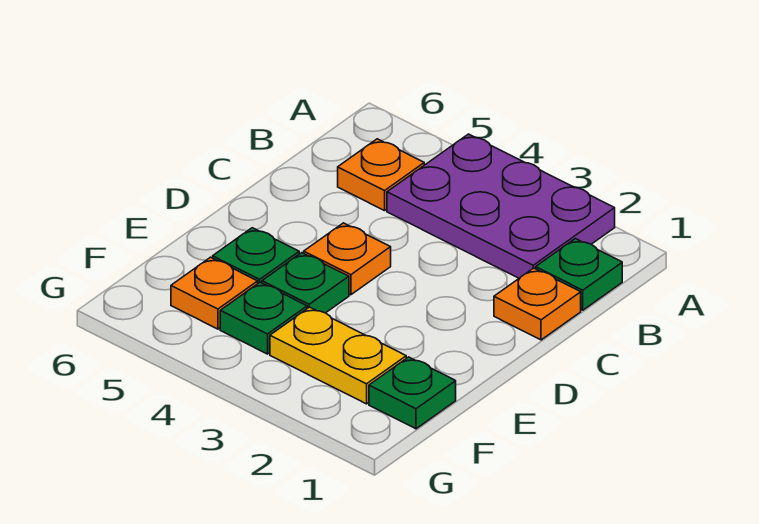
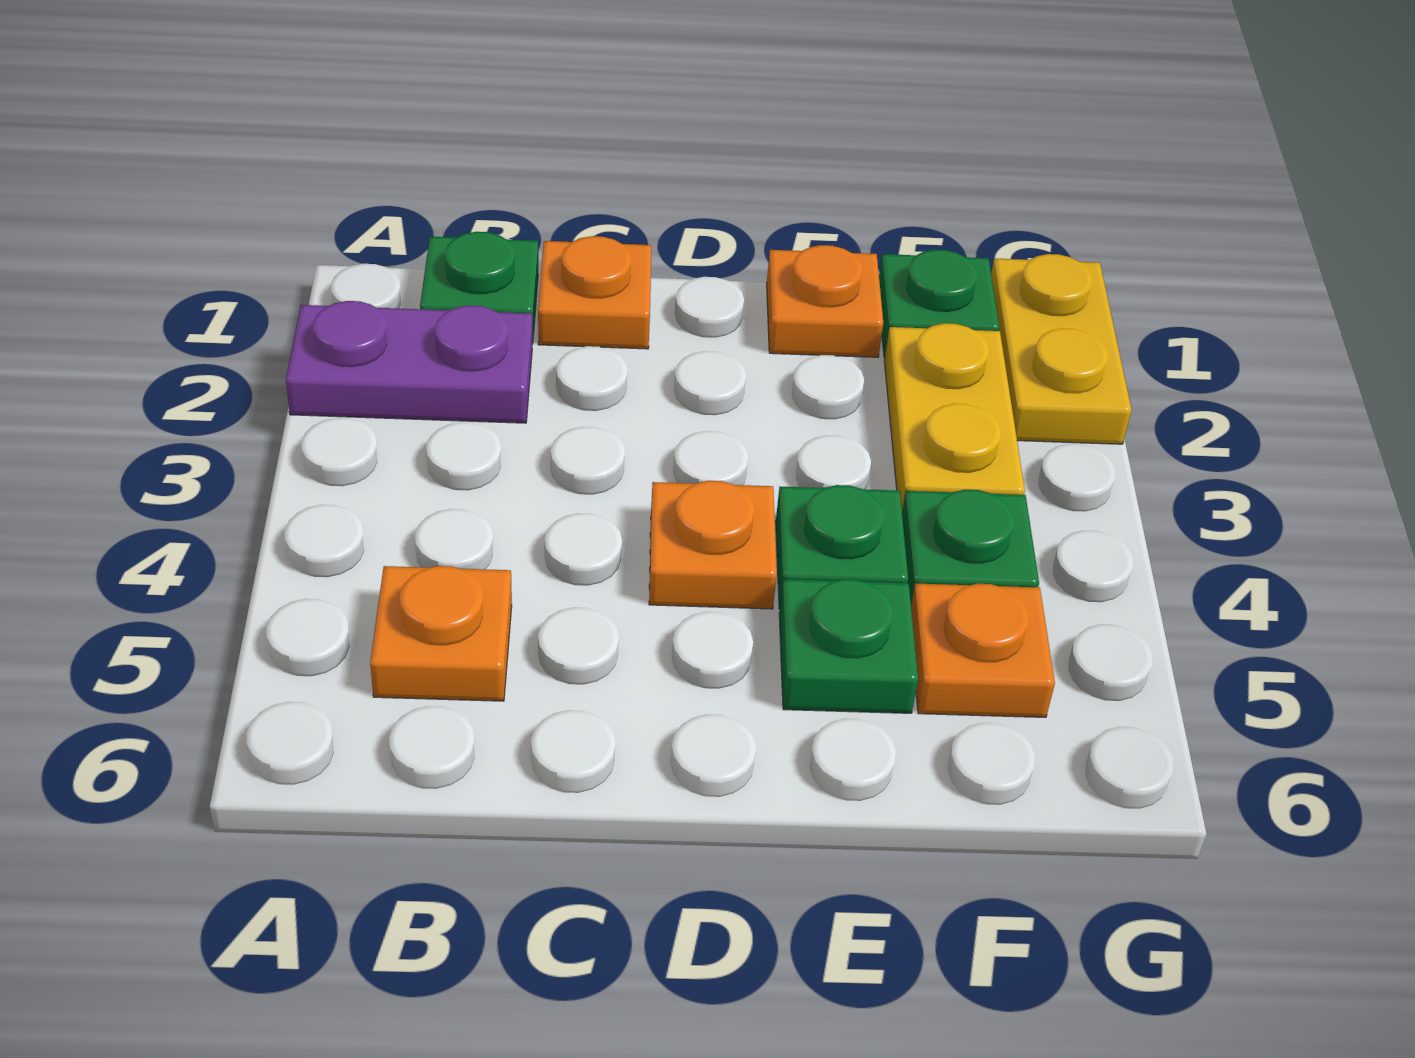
purple 2x3 plate [387,134,615,278] -> purple 1x2 plate [286,301,532,423]
none -> orange 1x1 plate [767,245,883,357]
none -> yellow 1x2 plate [991,254,1132,444]

